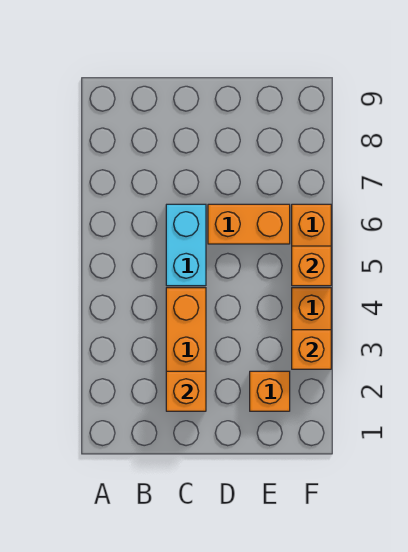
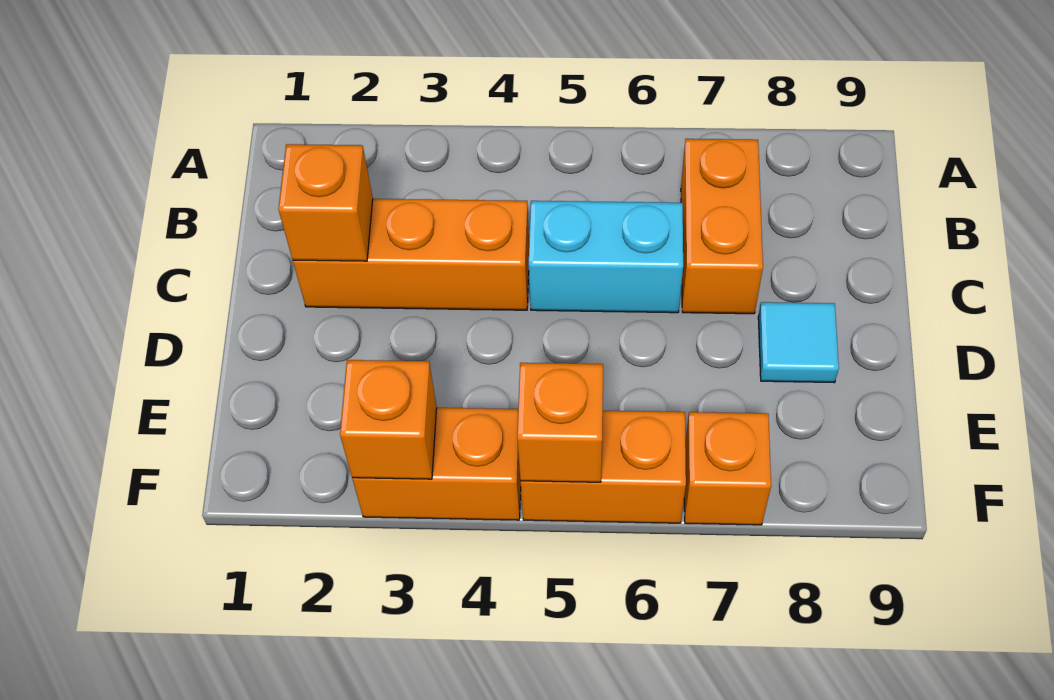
orange 1x2 brick [208,204,290,244] -> orange 1x2 brick moved to [681,139,763,314]
none -> cyan 1x1 tile [758,302,839,383]
orange 1x1 brick [250,371,290,411] -> orange 1x1 brick moved to [684,412,771,525]

